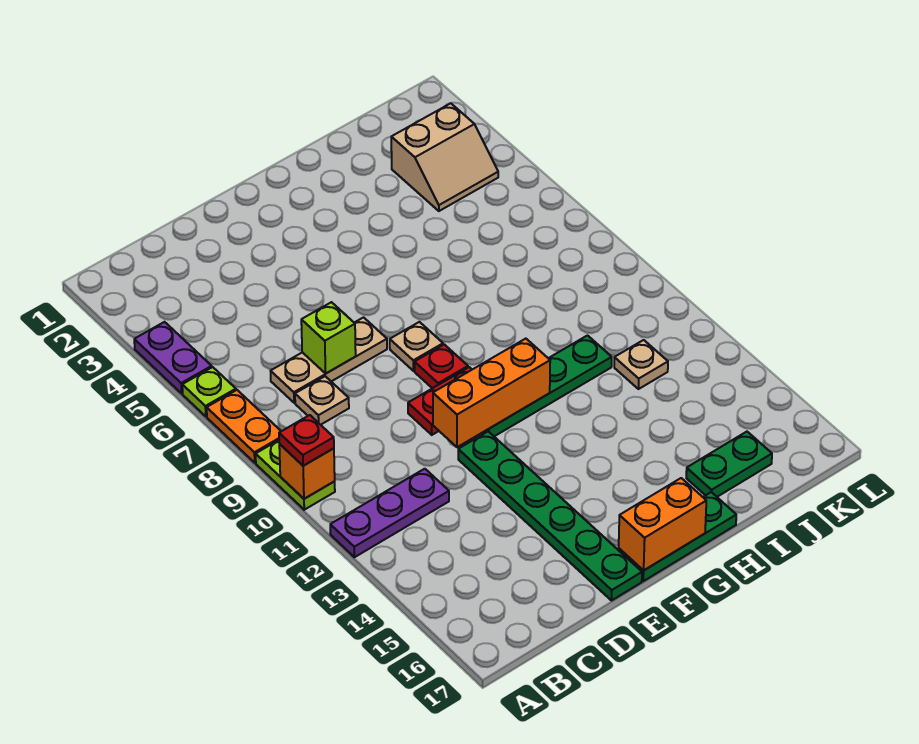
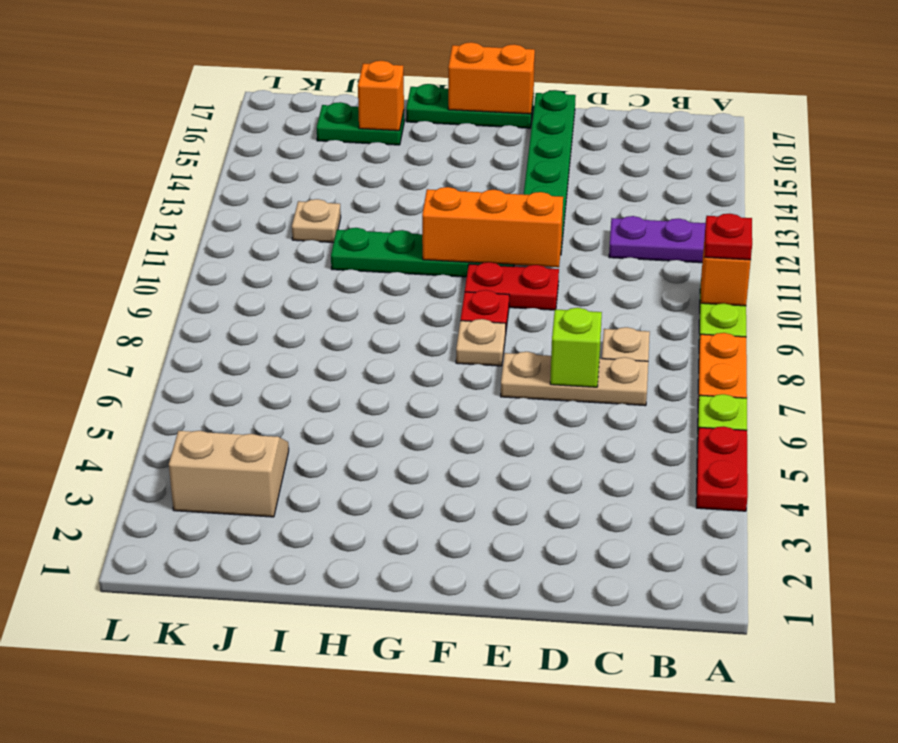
purple 1x2 plate [134,322,212,393] -> red 1x2 plate [696,426,748,511]
none -> orange 1x1 brick [358,61,404,131]

